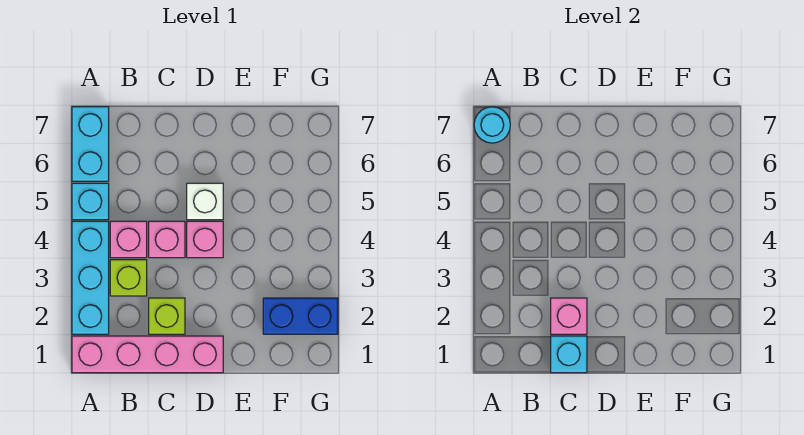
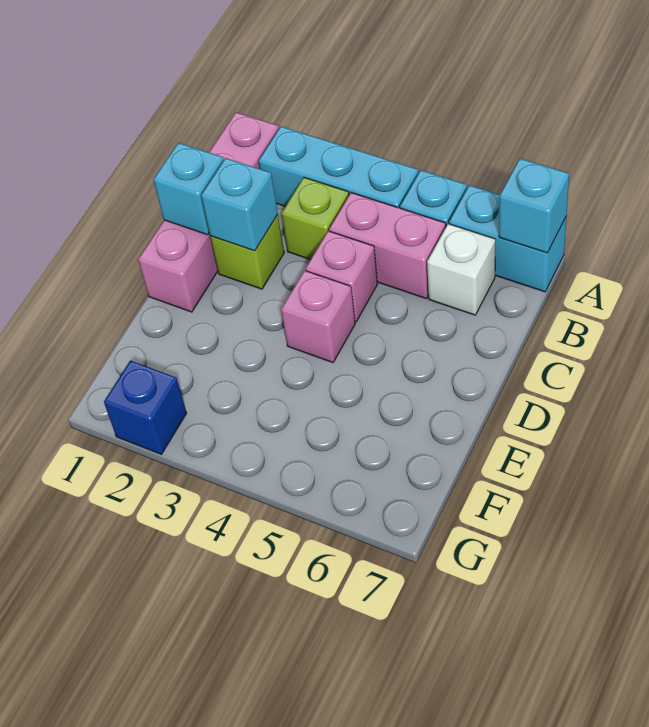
cyan 1x1 round brick [474,107,510,143] -> cyan 1x1 brick [499,158,569,253]
pink 1x1 brick [110,221,147,258] -> pink 1x2 brick [329,193,446,299]
pink 1x1 brick [551,298,587,334] -> cyan 1x1 brick [201,158,278,251]
white 1x1 brick [187,183,223,220] -> white 1x1 brick moved to [427,224,495,315]
blue 1x2 brick [263,298,338,334] -> blue 1x1 brick [104,361,187,454]

